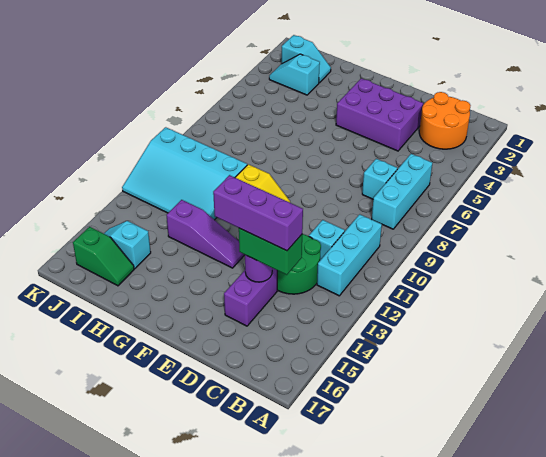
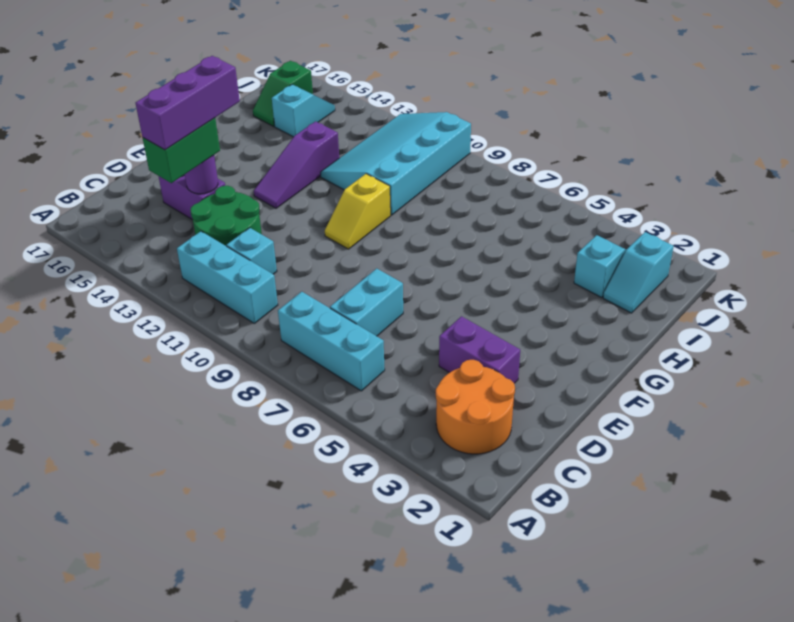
cyan 1x1 brick [362,159,397,199] -> cyan 1x2 brick [330,268,403,336]
purple 2x3 brick [336,78,423,151] -> purple 1x2 brick [439,316,520,383]

